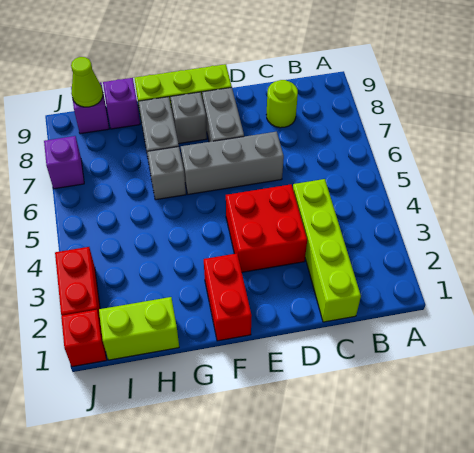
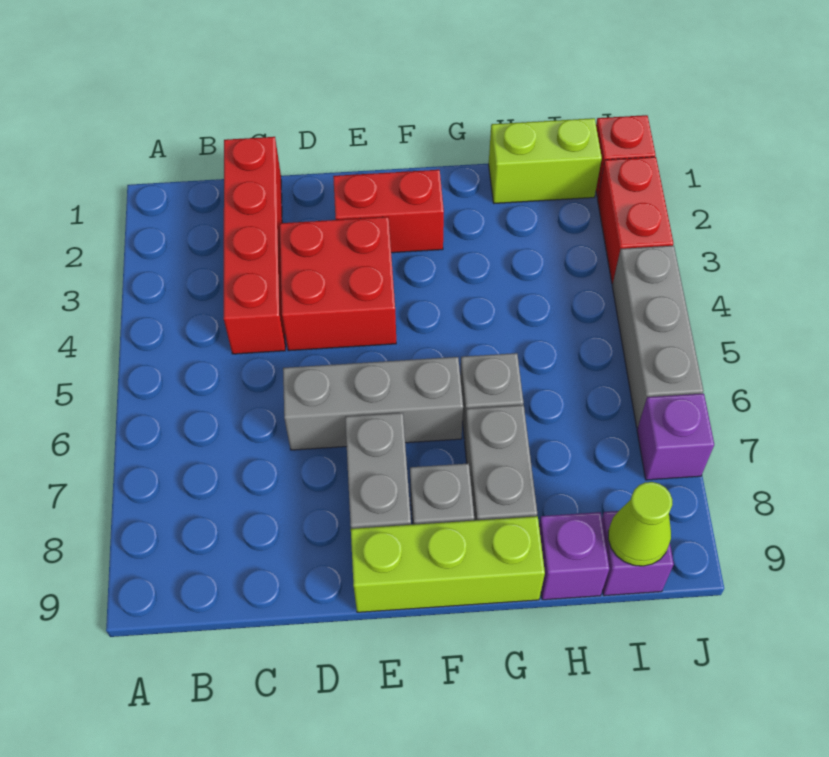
lime 1x4 brick [293,179,361,322] -> red 1x4 brick [224,137,285,354]
lime 1x1 round brick [266,80,298,128] -> none
red 1x2 brick [204,253,252,341] -> red 1x2 brick turned to [333,170,444,253]
none -> grey 1x3 brick [612,246,703,428]

